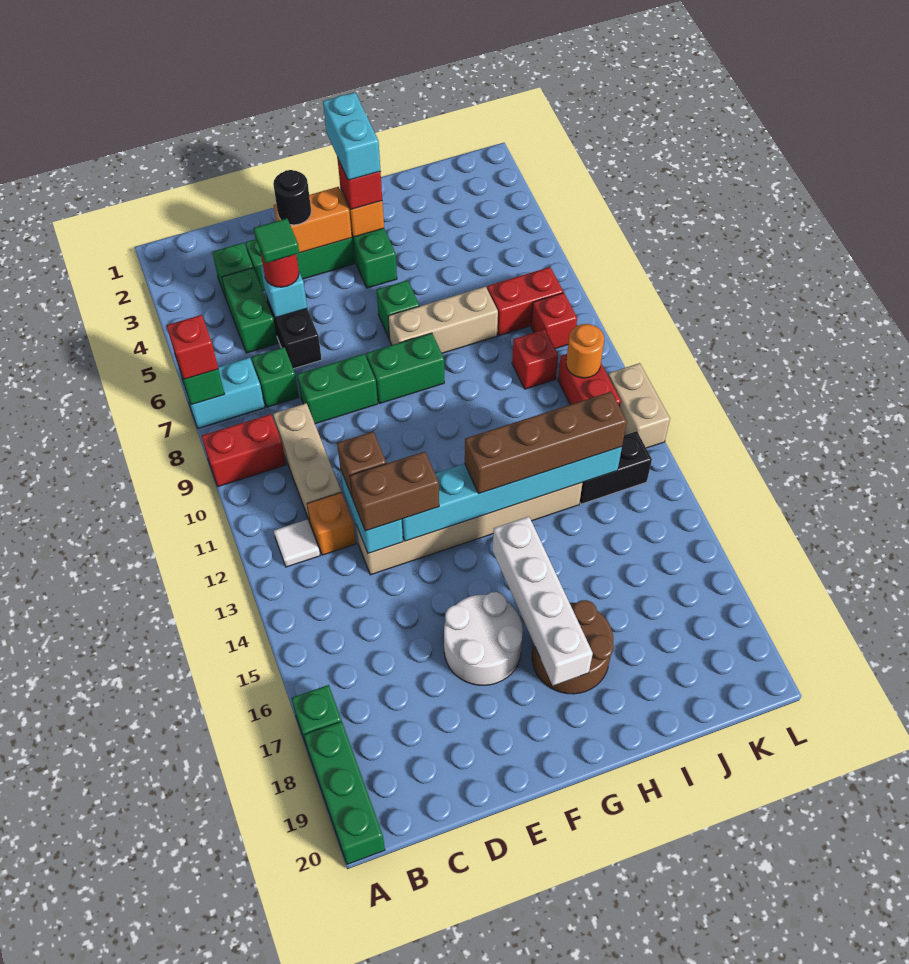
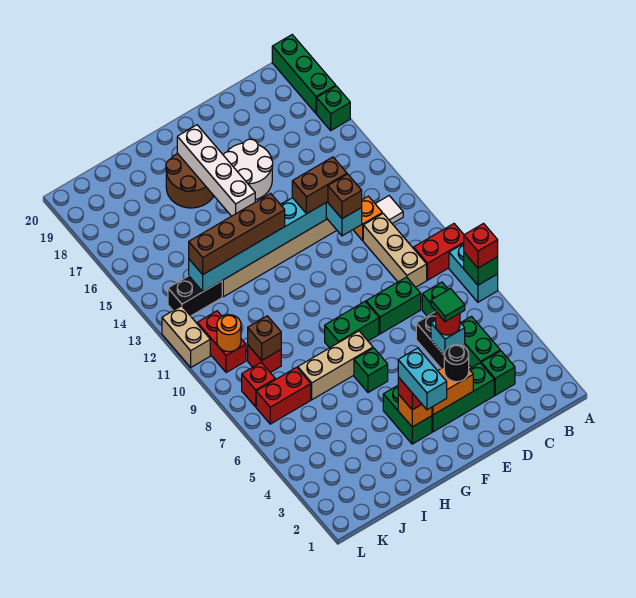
cyan 1x2 brick [184,358,265,429] -> cyan 1x2 brick turned to [449,244,498,302]
none -> brown 1x1 brick [248,316,281,360]

